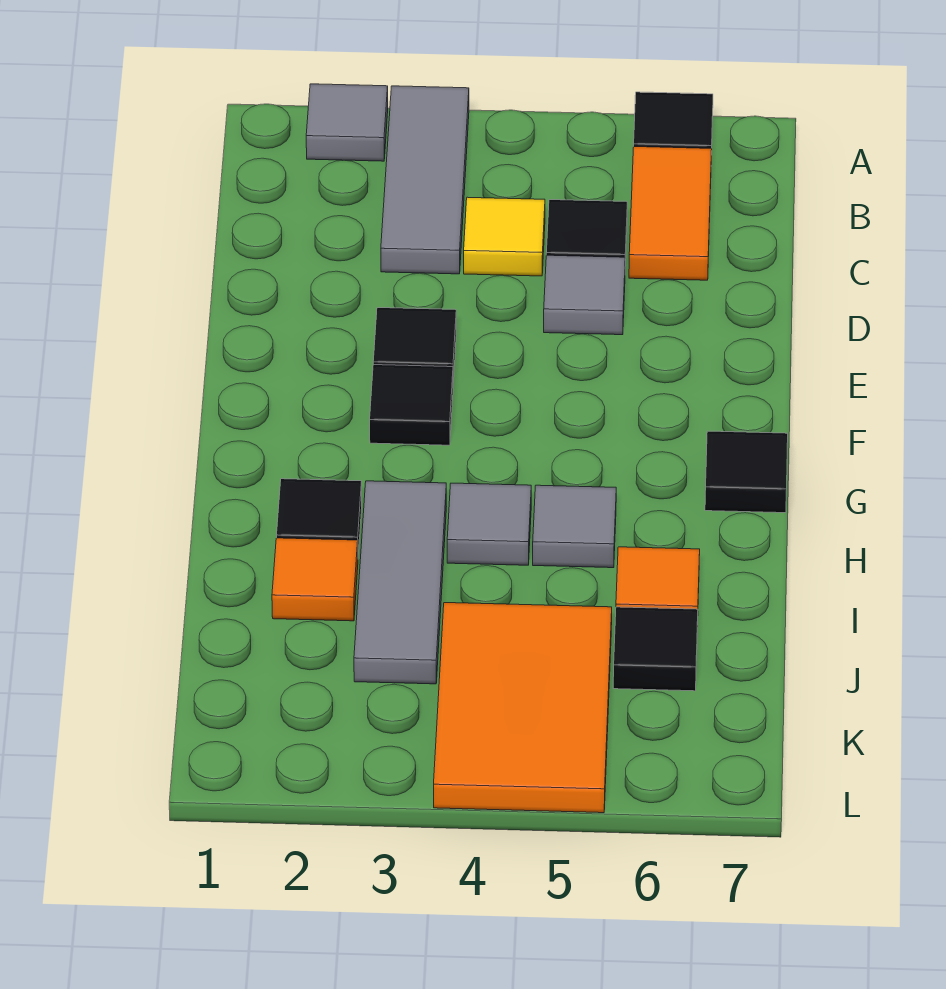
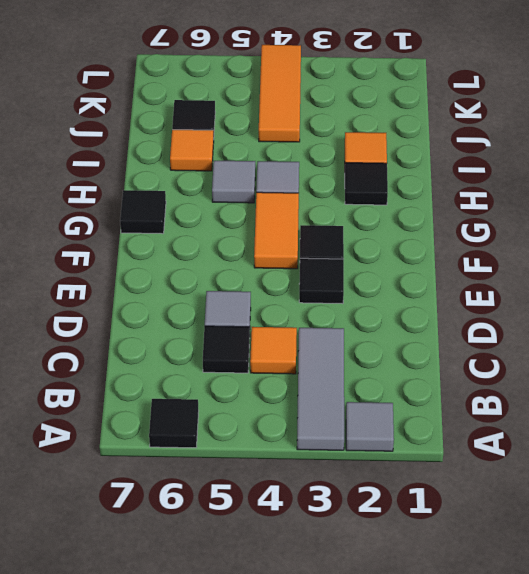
orange 1x2 tile [629,147,712,280] -> orange 1x2 tile moved to [254,192,299,269]
yellow 1x1 tile [464,197,545,276] -> orange 1x1 tile [250,327,297,374]
grey 1x3 tile [354,481,446,684] -> none
orange 2x3 tile [434,603,612,813] -> orange 1x3 tile [259,45,301,142]

